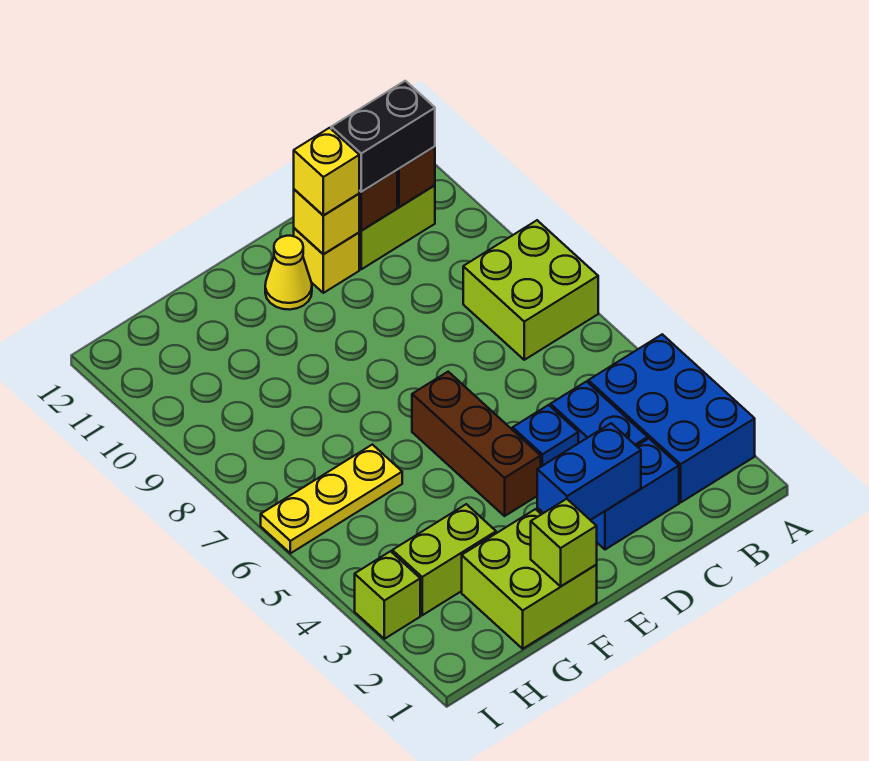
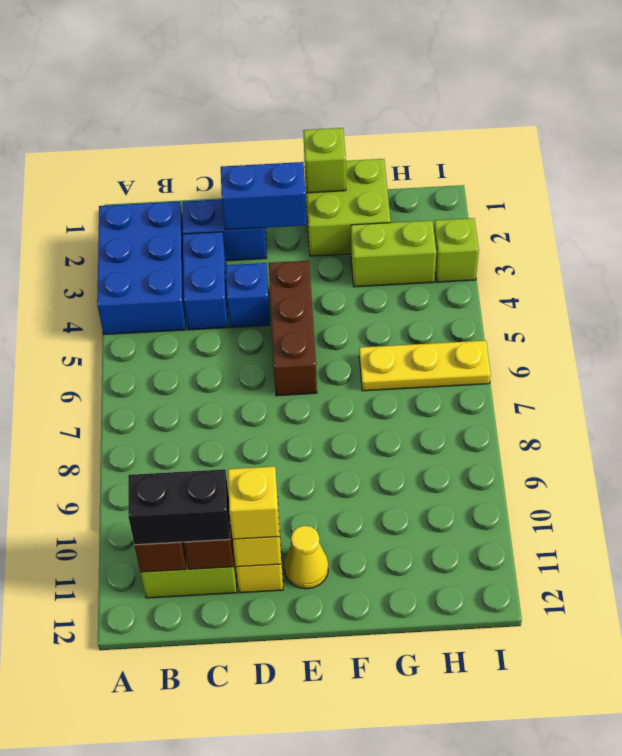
lime 2x2 brick [463,220,598,360] -> none

